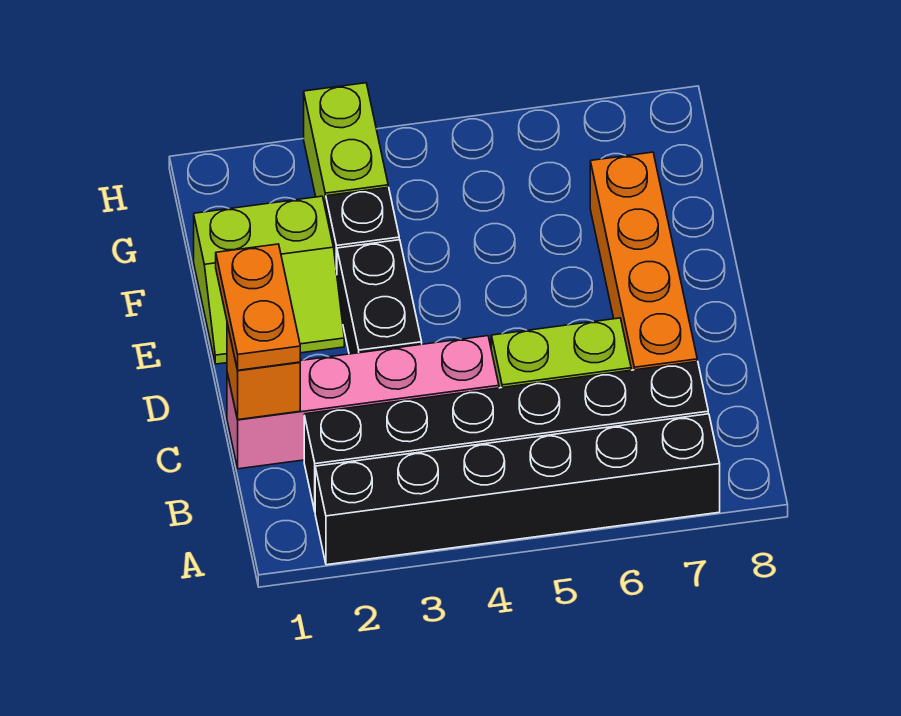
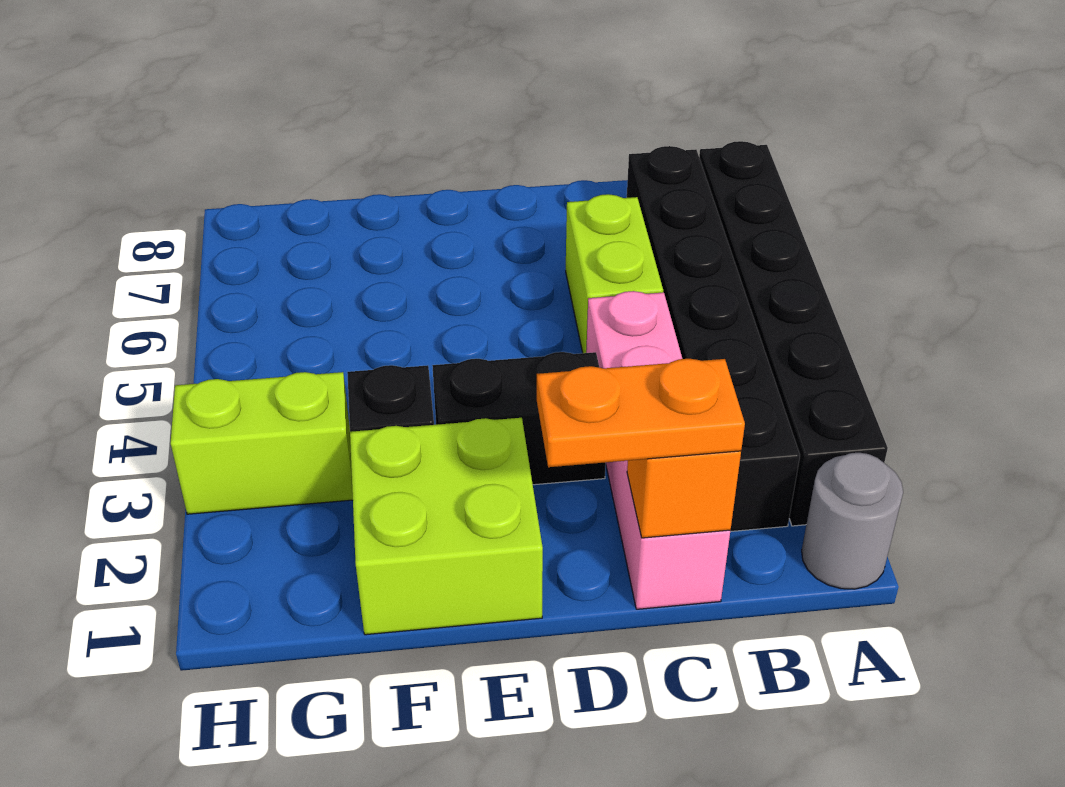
none -> grey 1x1 round brick [802,453,903,589]
orange 1x4 brick [590,152,697,370] -> none
lime 2x2 slope [194,196,344,364] -> lime 2x2 brick [350,418,543,635]

